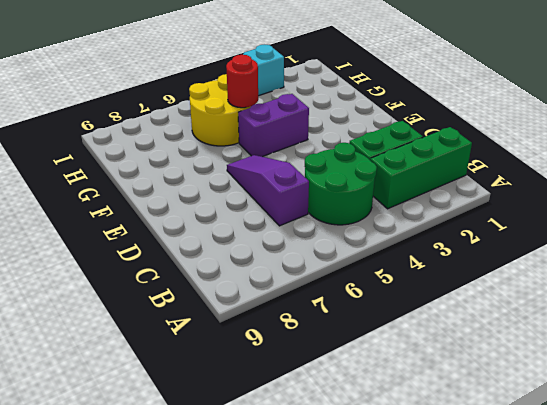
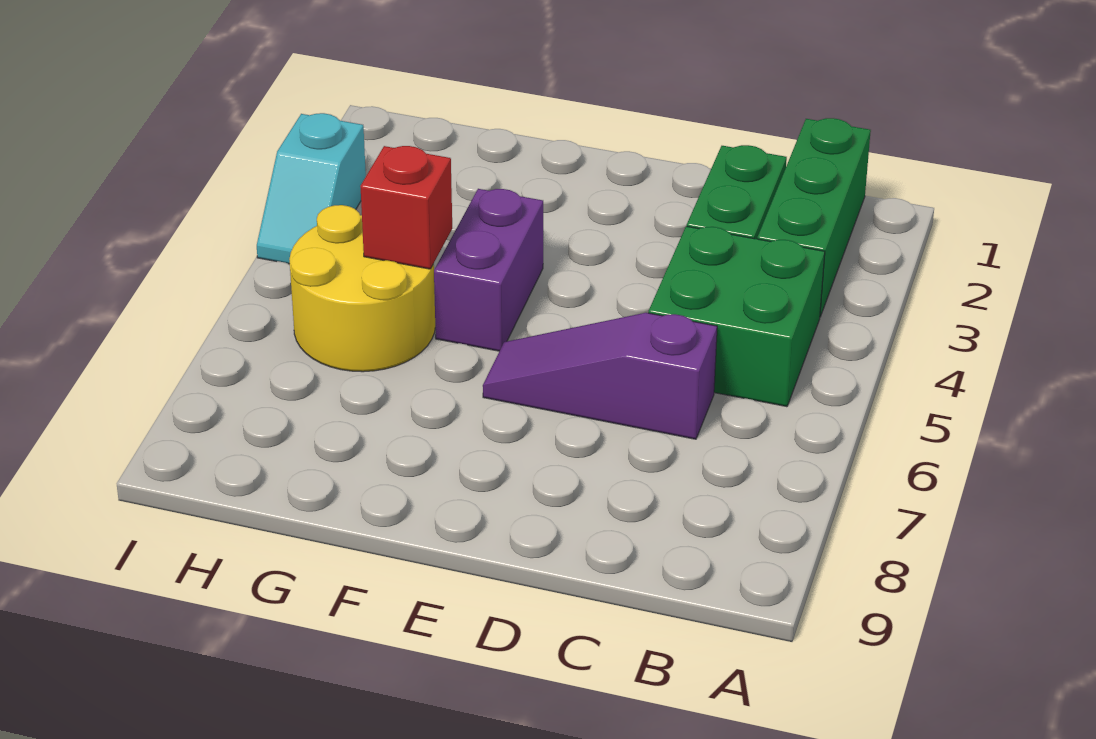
green 2x2 round brick [305,143,377,225] -> green 2x2 brick [649,226,825,407]
red 1x1 round brick [226,55,258,108] -> red 1x1 brick [360,146,452,269]

